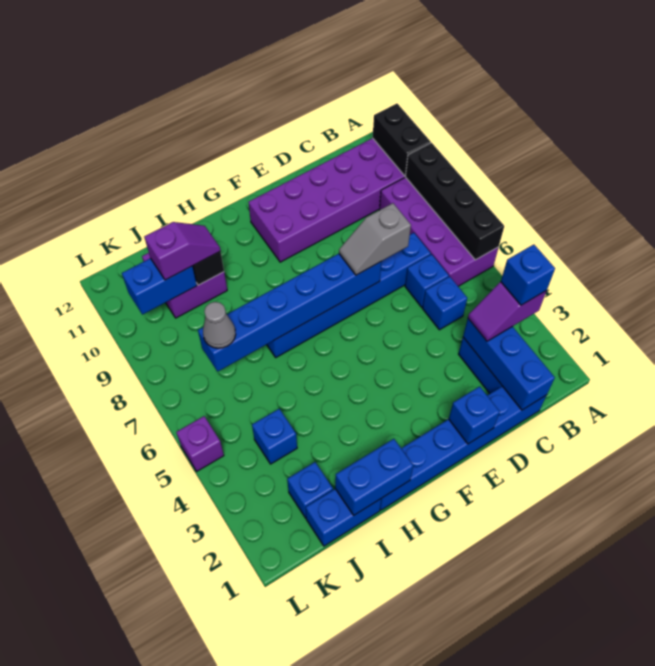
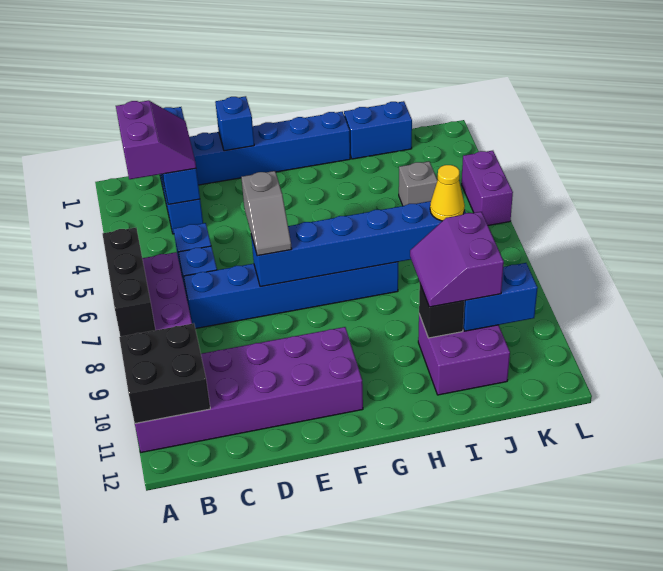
black 1x4 brick [405,143,504,260] -> black 1x3 brick [103,228,155,337]
black 1x2 brick [373,104,431,176] -> black 2x2 brick [119,323,210,423]
purple 1x2 slope [468,282,546,341] -> purple 2x2 slope [116,101,196,179]
blue 1x1 brick [501,245,555,305] -> none
grey 1x2 slope [339,203,411,275] -> grey 1x2 slope turned to [241,171,292,256]
blue 1x2 brick [335,439,413,515] -> none
purple 1x2 slope [144,222,220,280] -> purple 2x2 slope [410,212,504,307]
blue 1x1 brick [287,462,333,518] -> none
blue 1x1 brick [252,409,297,464] -> grey 1x1 brick [399,161,438,206]
grey 1x1 cone [203,302,236,348] -> yellow 1x1 cone [430,165,465,221]
purple 1x1 brick [176,416,224,471] -> purple 1x2 brick [462,151,513,225]

